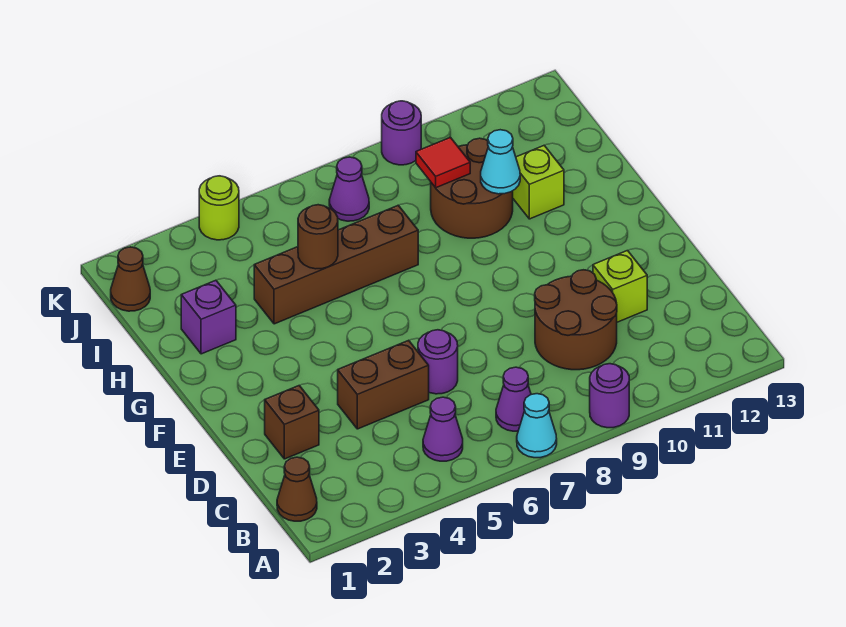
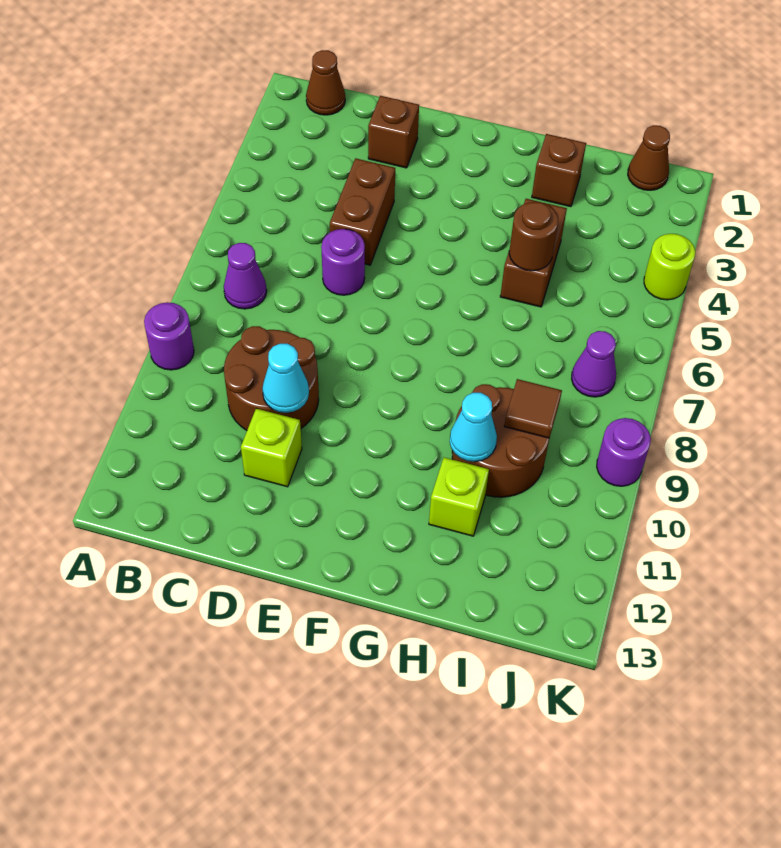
cyan 1x1 cone [517,394,557,458] -> cyan 1x1 cone moved to [262,344,309,413]
purple 1x1 cone [423,397,463,461] -> none
purple 1x1 brick [181,280,236,354] -> brown 1x1 brick [532,134,586,207]
brown 1x4 brick [254,205,418,324] -> brown 1x2 brick [500,199,567,307]
red 1x1 tile [416,137,470,188] -> brown 1x1 tile [504,379,562,438]

